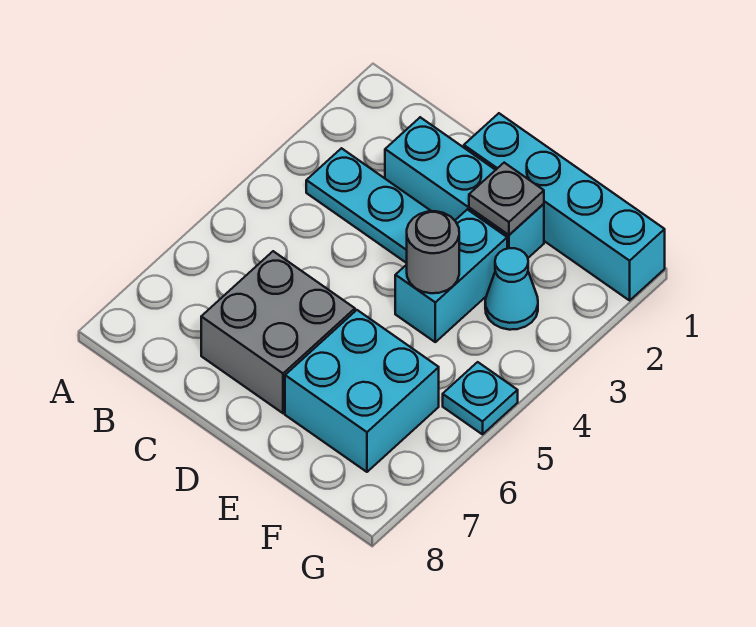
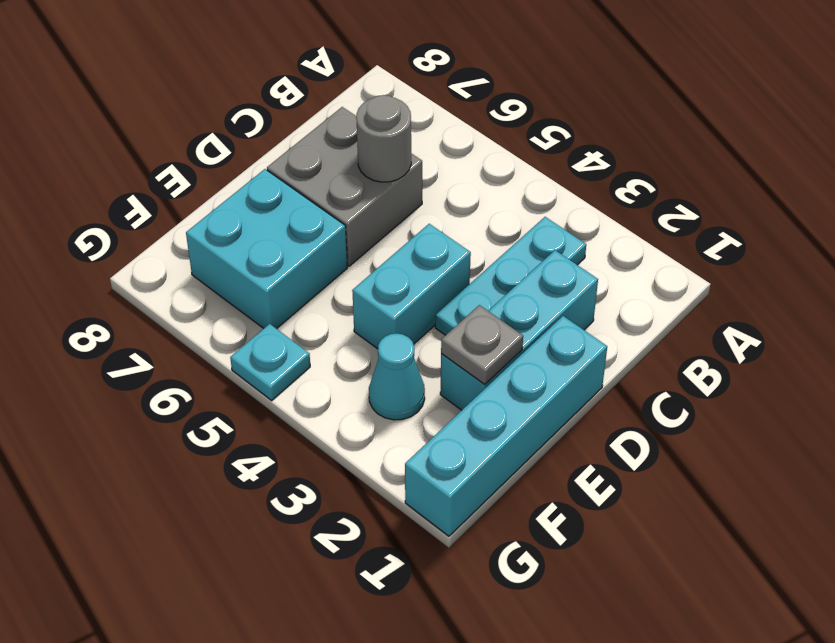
cyan 1x2 brick [395,209,507,342] -> cyan 1x2 brick turned to [352,224,471,349]
grey 1x1 round brick [407,211,459,293] -> grey 1x1 round brick moved to [356,95,411,182]

